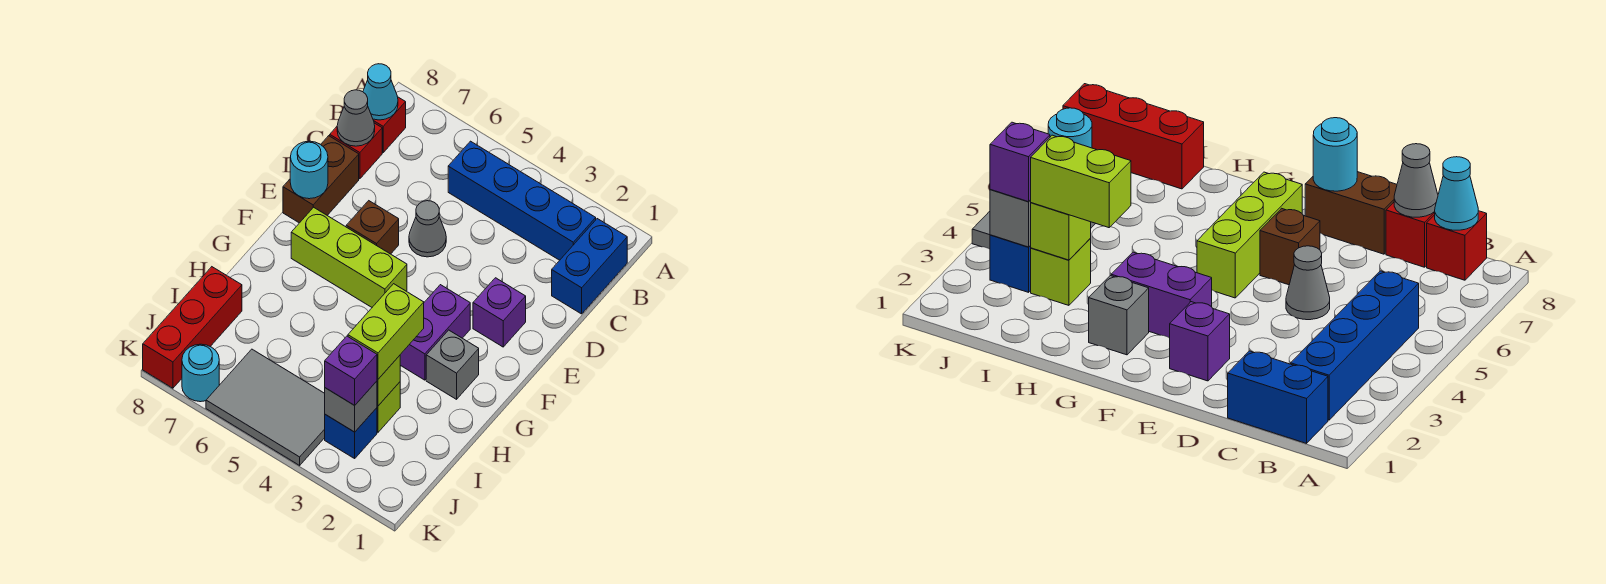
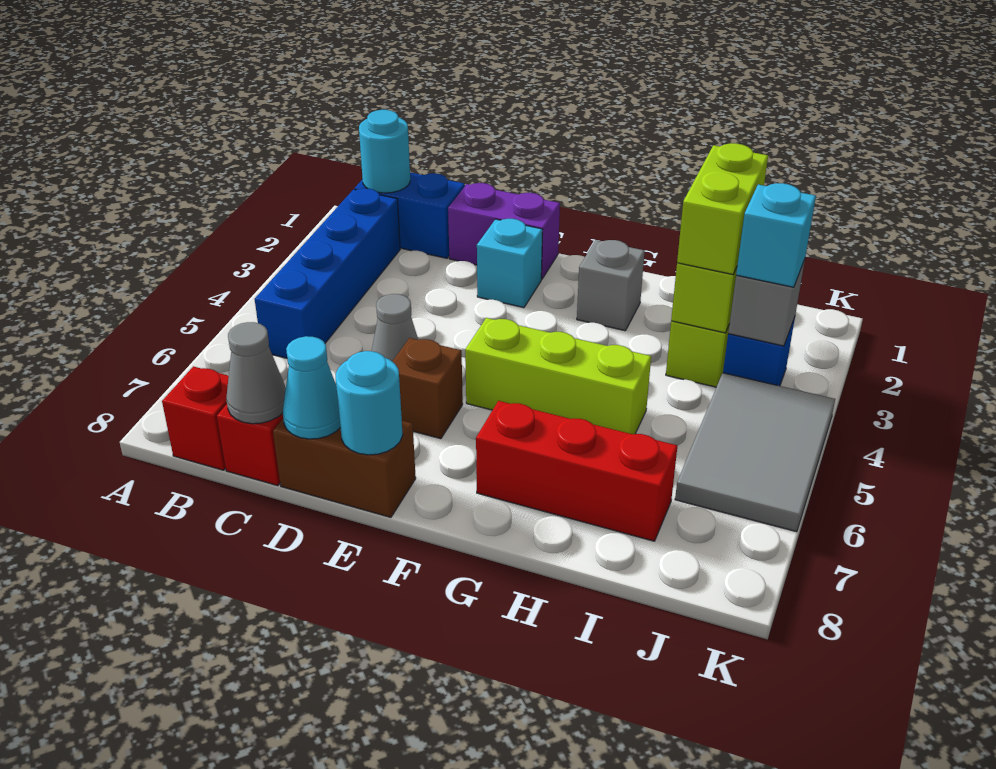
cyan 1x1 cone [363,64,398,120] -> cyan 1x1 cone moved to [283,336,340,439]
purple 1x1 brick [473,278,526,347] -> cyan 1x1 brick [477,219,543,308]
purple 1x2 brick [400,285,470,380] -> purple 1x2 brick moved to [448,183,560,279]
lime 1x3 brick [291,207,407,307] -> lime 1x3 brick turned to [465,318,651,434]
lime 1x2 brick [348,284,424,379] -> lime 1x2 brick turned to [677,143,768,275]
red 1x3 brick [143,267,242,388] -> red 1x3 brick moved to [476,401,678,541]
purple 1x1 brick [325,336,377,405] -> cyan 1x1 brick [736,183,816,287]
cyan 1x1 round brick [182,344,219,402] -> cyan 1x1 round brick moved to [359,110,410,193]

